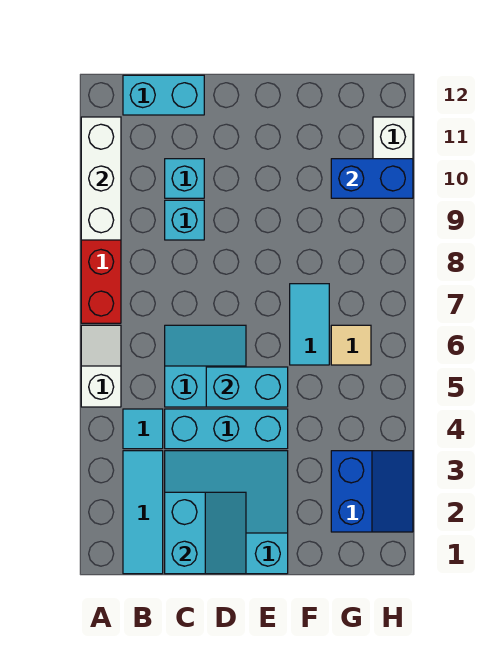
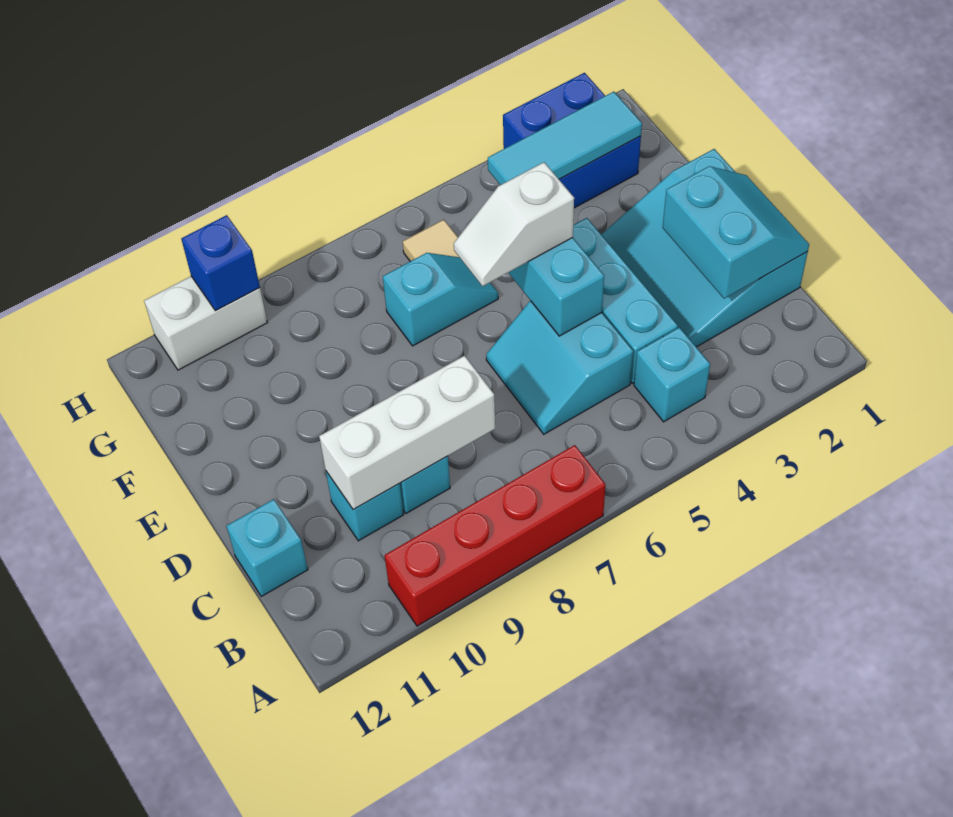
white 1x2 slope [81,325,121,407] -> white 1x2 slope moved to [454,162,574,286]
white 1x3 brick [81,117,121,240] -> white 1x3 brick moved to [319,356,495,510]
cyan 1x3 tile [123,451,163,574] -> cyan 1x3 tile moved to [488,92,642,185]
cyan 1x1 tile [123,409,163,449] -> cyan 1x1 brick [634,327,710,422]
cyan 1x2 brick [123,75,204,115] -> cyan 1x1 brick [227,499,308,596]
cyan 2x2 slope [165,492,246,574] -> cyan 2x2 slope turned to [662,166,809,299]
cyan 1x2 tile [290,284,329,365] -> cyan 1x2 slope [383,253,498,346]
blue 2x2 slope [331,451,413,532] -> blue 2x2 brick [503,73,641,208]
blue 1x2 brick [331,159,413,198] -> blue 1x1 brick [181,215,260,311]

